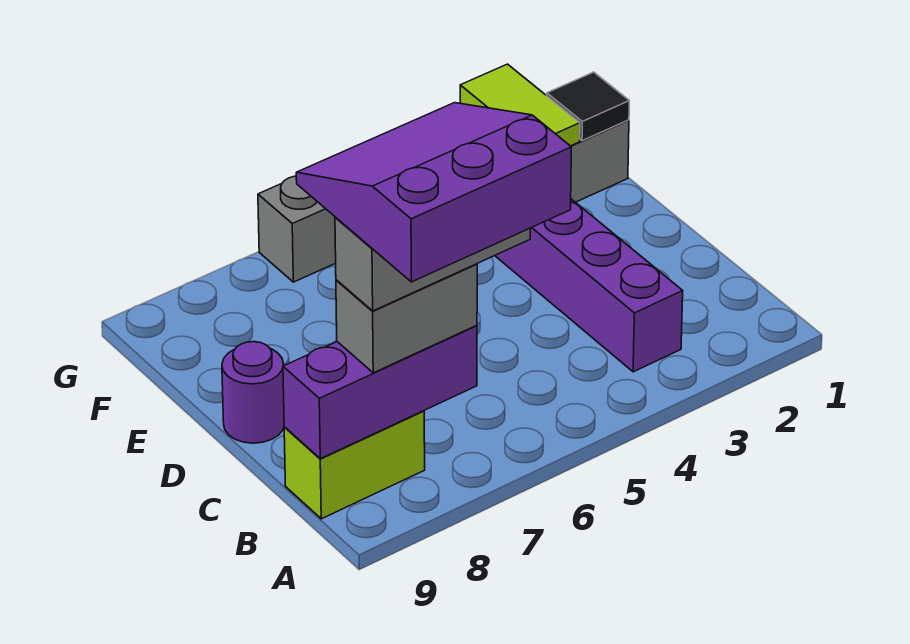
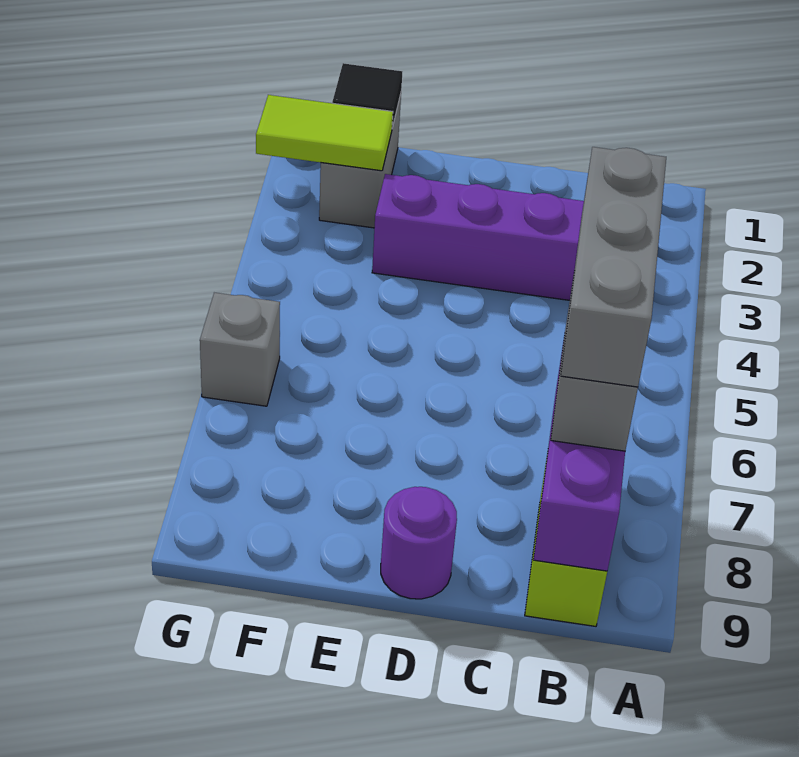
purple 3x3 slope [296,103,571,282] -> none

